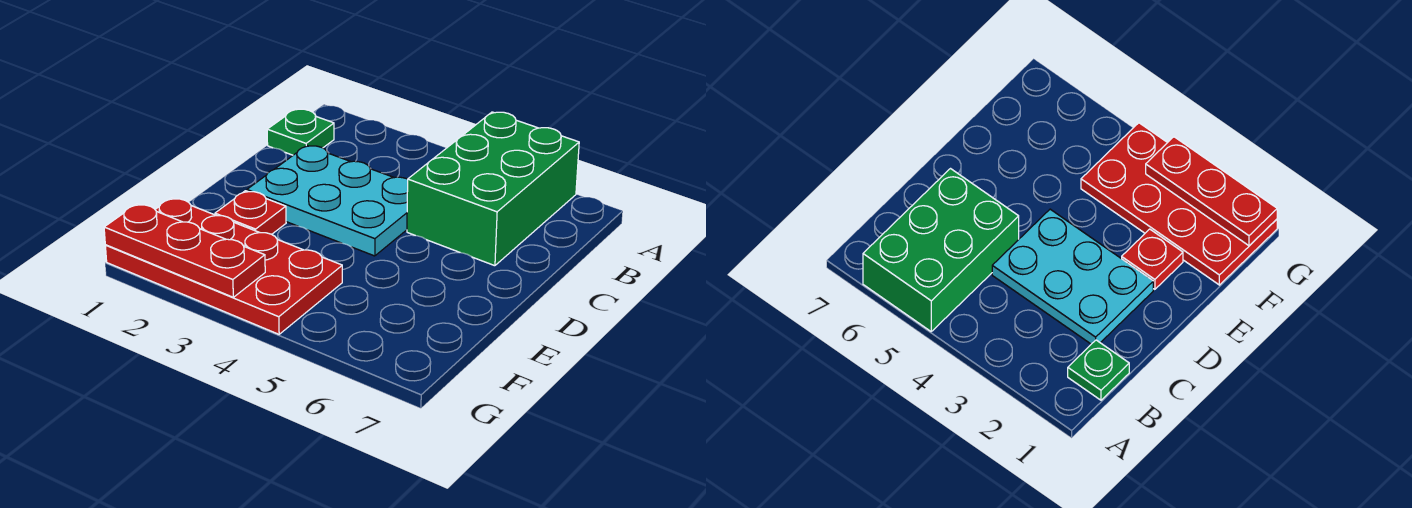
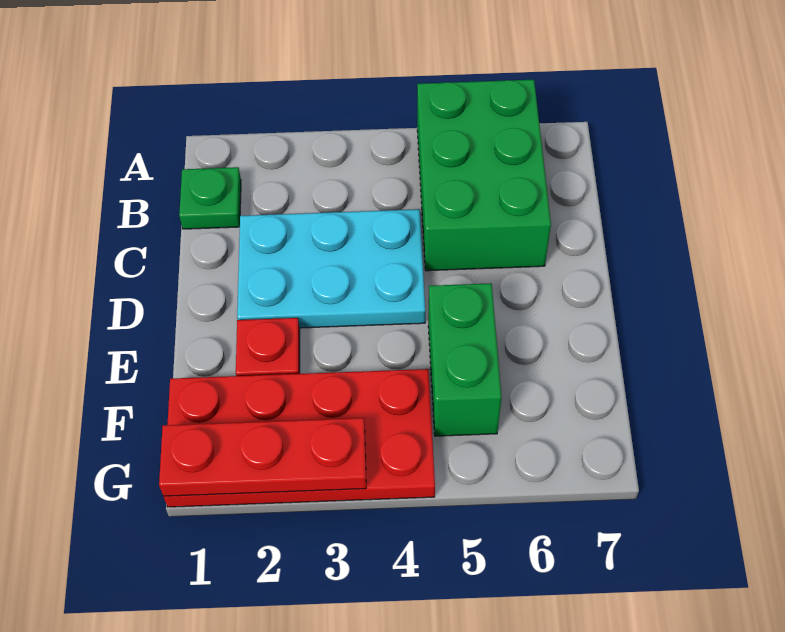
none -> green 1x2 brick [428,283,501,436]

